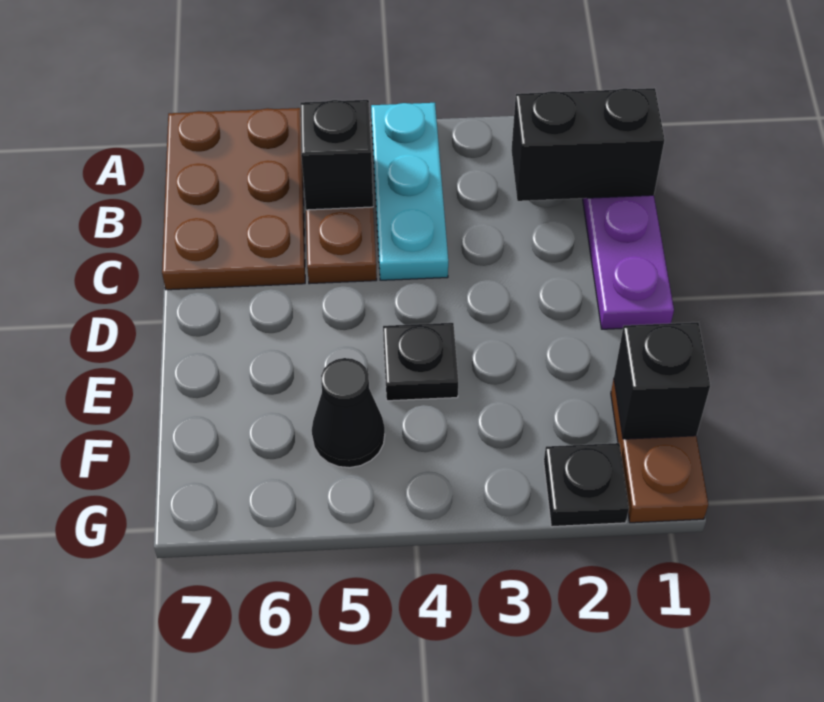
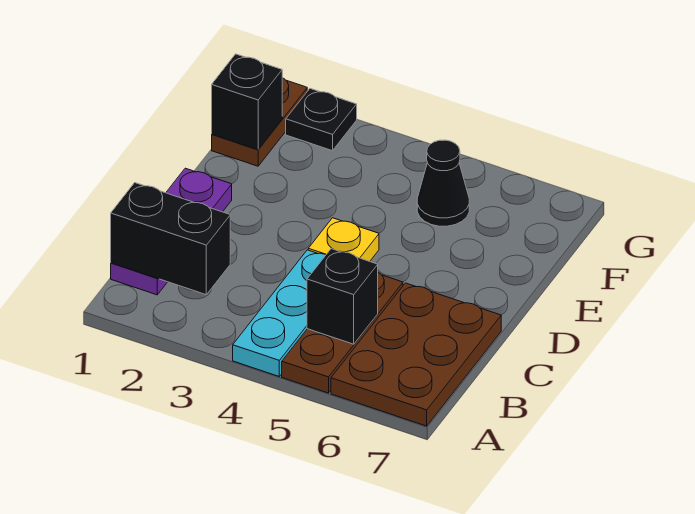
none -> yellow 1x1 plate [308,218,379,261]
black 1x1 plate [383,323,458,401] -> none

